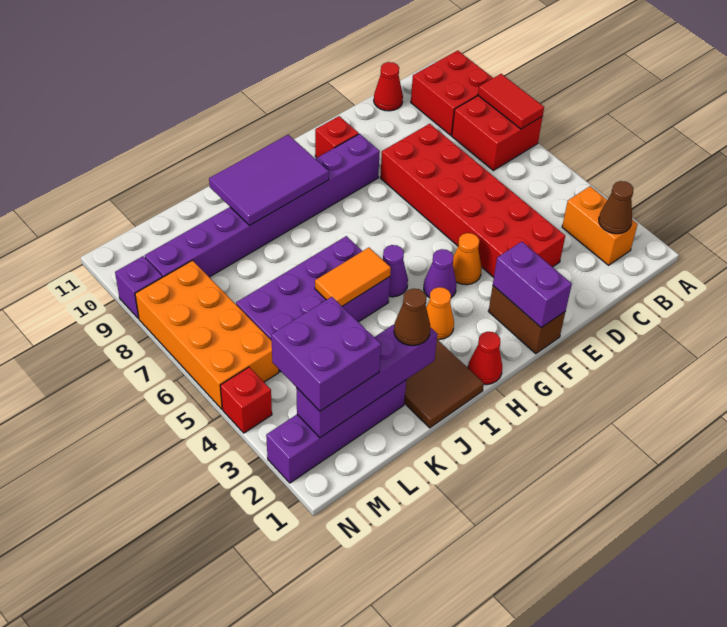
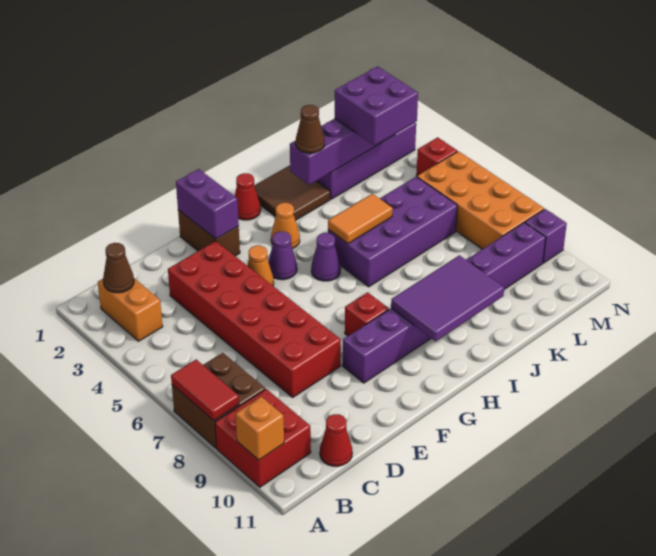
red 2x2 brick [452,96,543,171] -> brown 2x2 brick [172,353,265,448]
none -> orange 1x1 brick [236,397,284,460]
red 1x1 brick [315,116,359,158] -> red 1x1 brick moved to [345,292,389,336]

